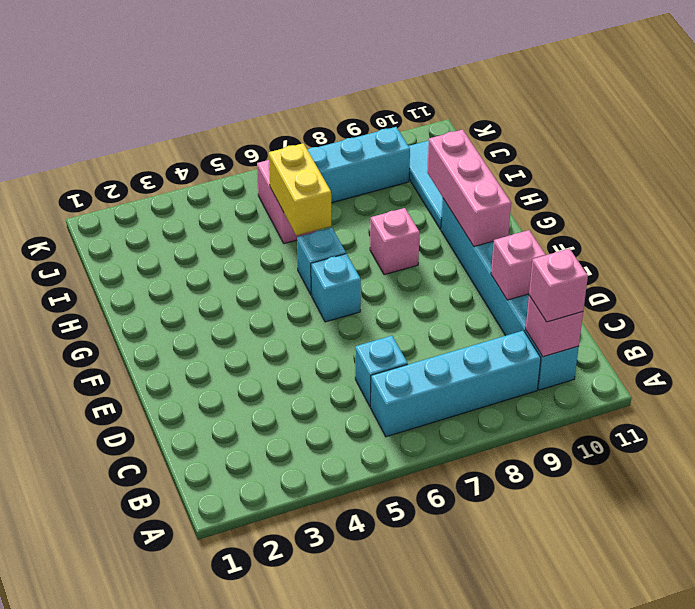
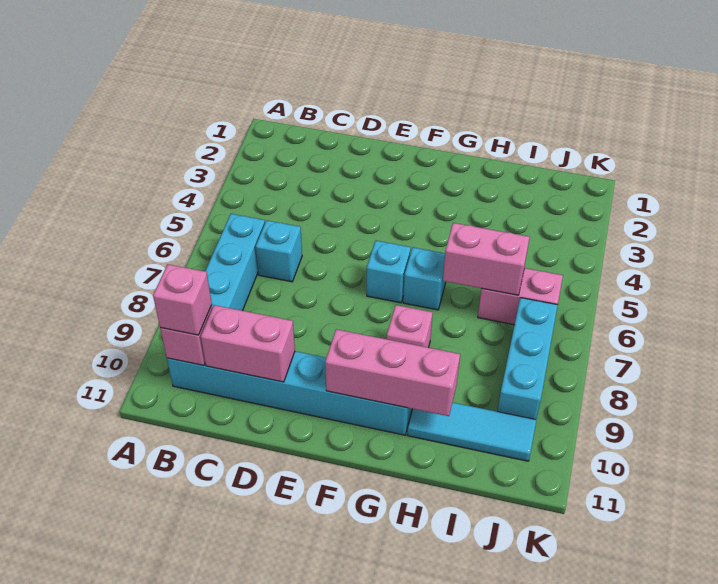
pink 1x1 brick [491,230,546,300] -> pink 1x2 brick [201,305,295,382]
yellow 1x2 brick [269,143,331,235] -> pink 1x2 brick [443,223,530,295]

